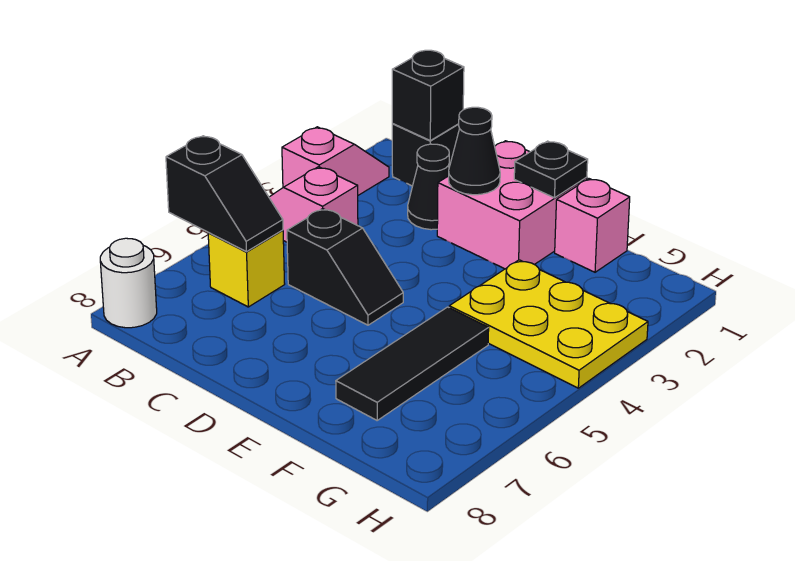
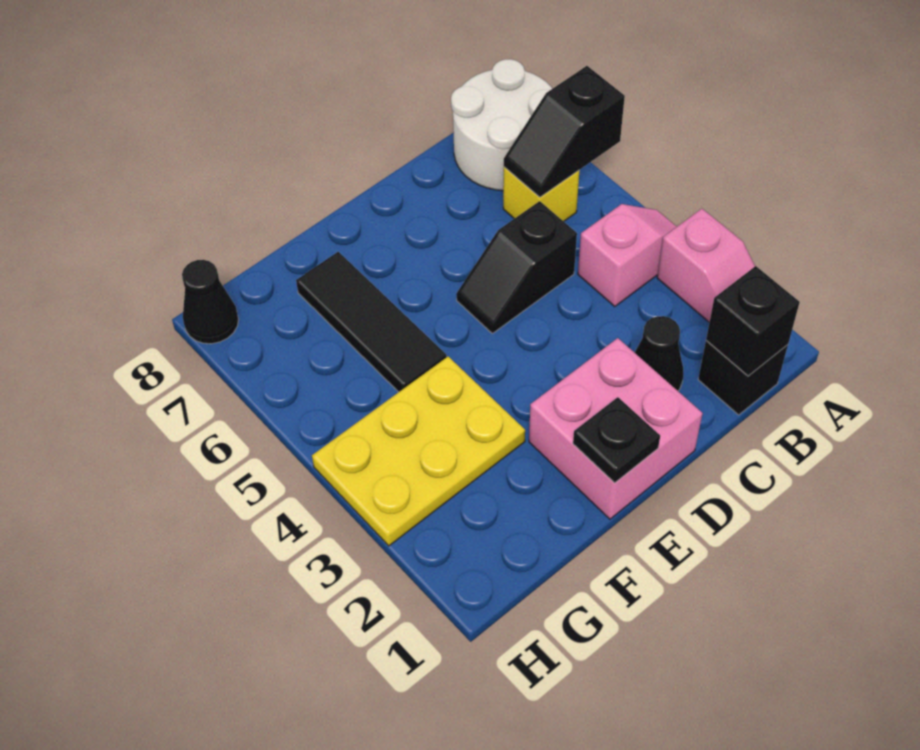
white 1x1 round brick [100,238,157,328] -> white 2x2 round brick [451,59,552,191]
black 1x1 cone [449,107,500,195] -> black 1x1 cone moved to [182,260,239,344]
pink 1x1 brick [555,179,630,272] -> none

